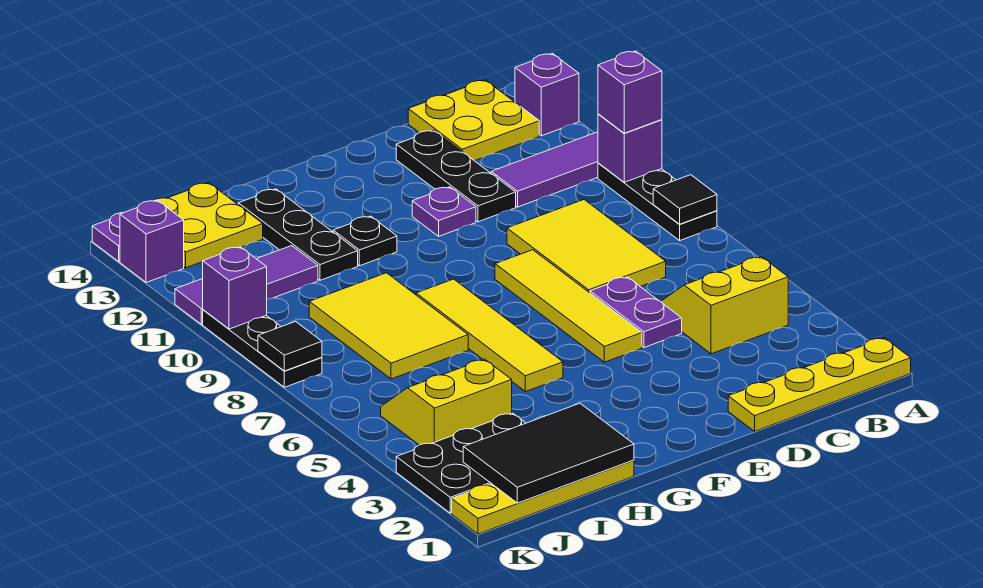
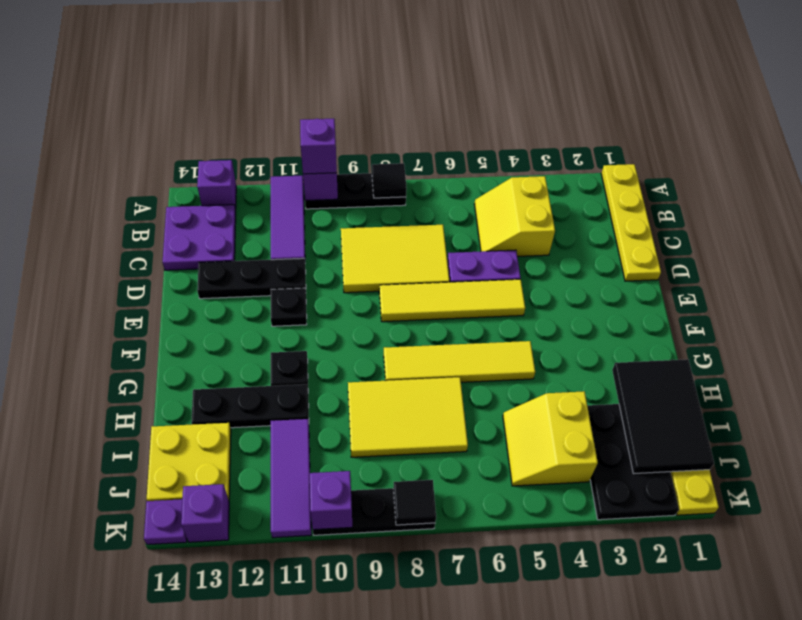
yellow 2x2 plate [408,80,539,161] -> purple 2x2 plate [163,205,236,270]
purple 1x1 plate [412,187,476,236] -> black 1x1 plate [271,288,307,326]

